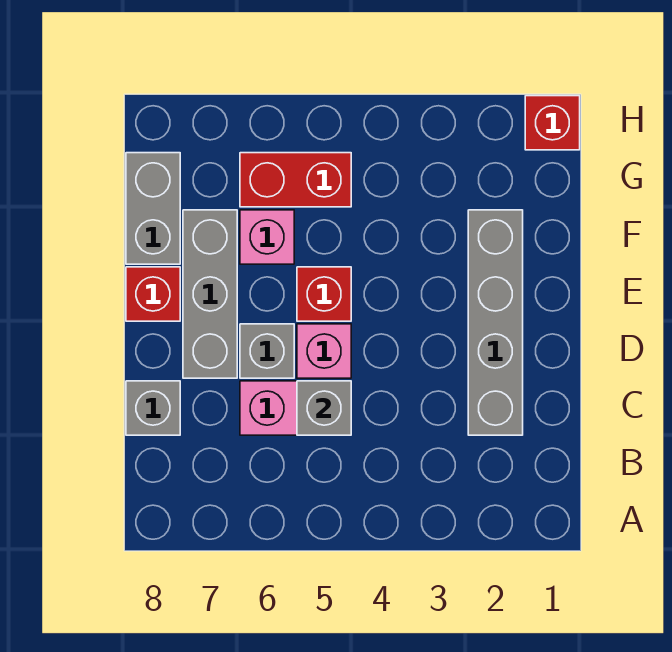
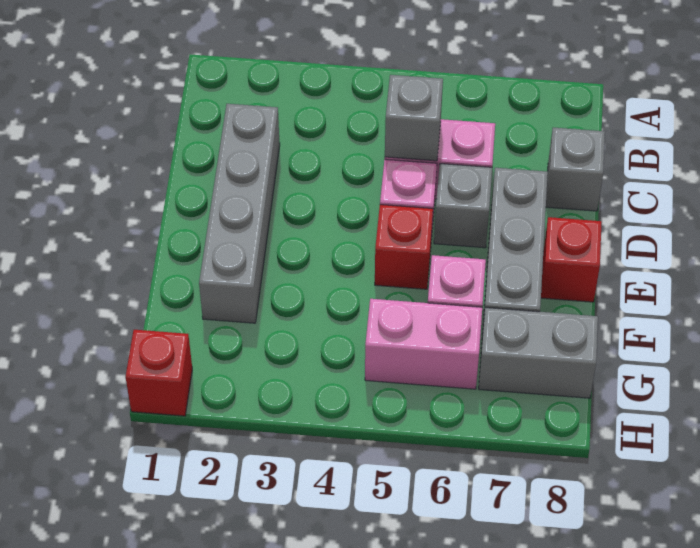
grey 1x2 brick [126,153,180,264] -> grey 1x2 brick turned to [479,308,598,398]
red 1x2 brick [240,153,351,207] -> pink 1x2 brick [365,299,482,389]

